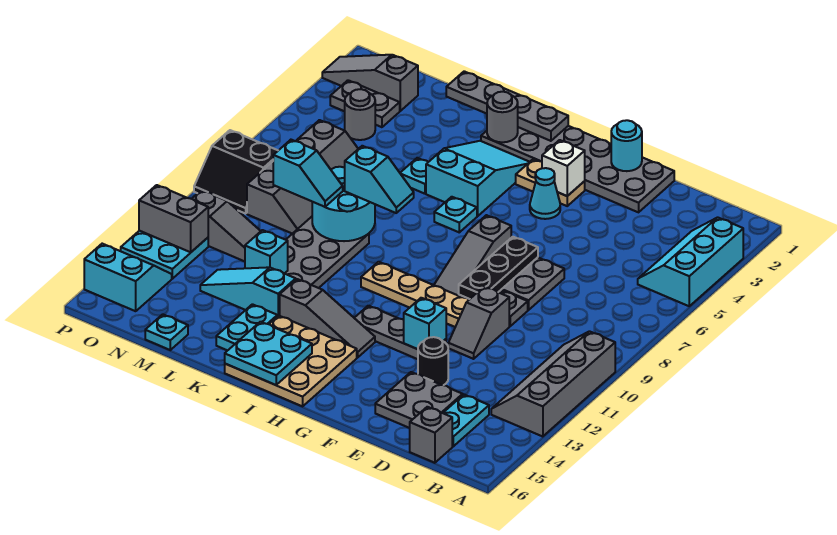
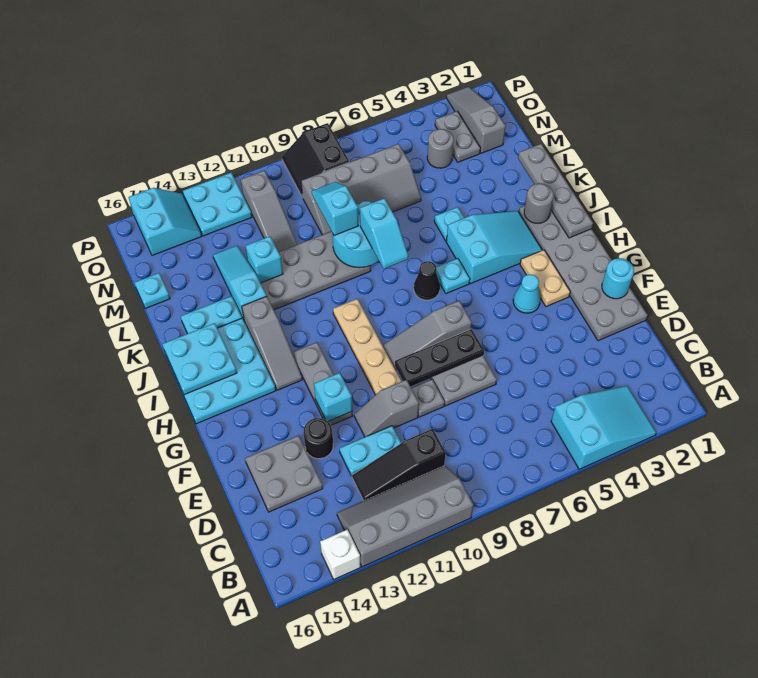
cyan 2x3 slope [638,217,743,306] -> cyan 2x3 slope turned to [551,386,656,469]
none -> black 1x3 slope [352,429,446,501]
cyan 1x2 plate [443,395,489,446] -> cyan 1x2 plate moved to [340,426,401,476]
grey 1x1 brick [410,407,452,463] -> none
white 1x1 brick [542,140,585,196] -> white 1x1 brick moved to [320,530,361,579]
tan 3x3 plate [225,316,357,406] -> cyan 3x3 plate [165,318,276,424]
none -> black 1x1 cone [414,261,440,300]
cyan 1x2 slope [273,140,343,207] -> cyan 1x2 slope turned to [312,182,358,235]
grey 1x2 brick [139,185,208,252] -> none

